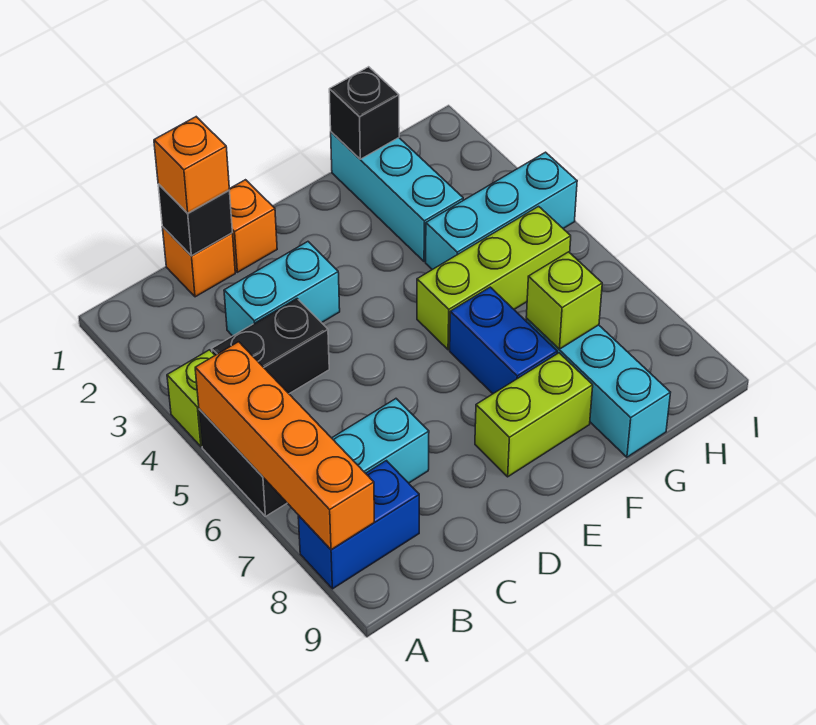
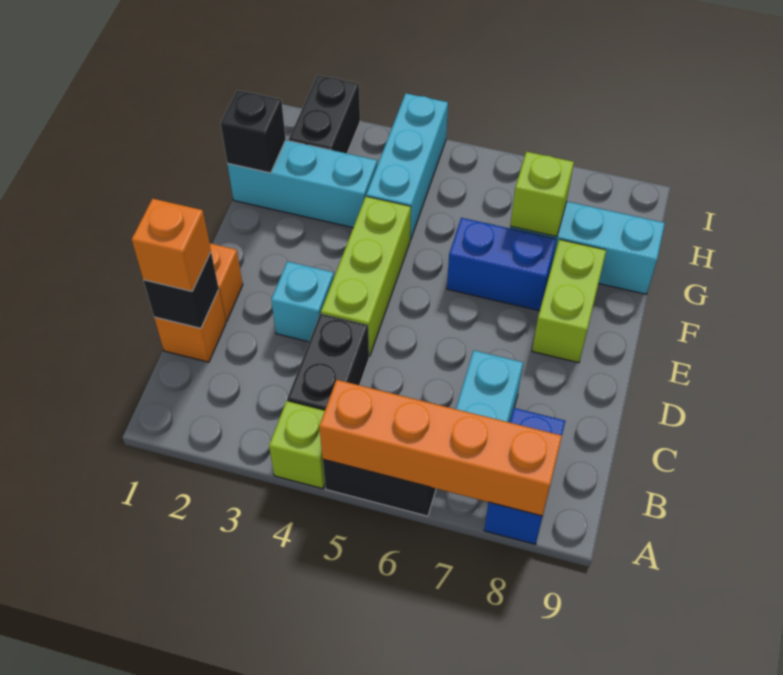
cyan 1x2 brick [224,242,340,336] -> cyan 1x1 brick [271,261,334,342]
lime 1x3 brick [417,206,571,350] -> lime 1x3 brick moved to [321,197,411,357]
none -> black 1x2 brick [289,75,360,153]

